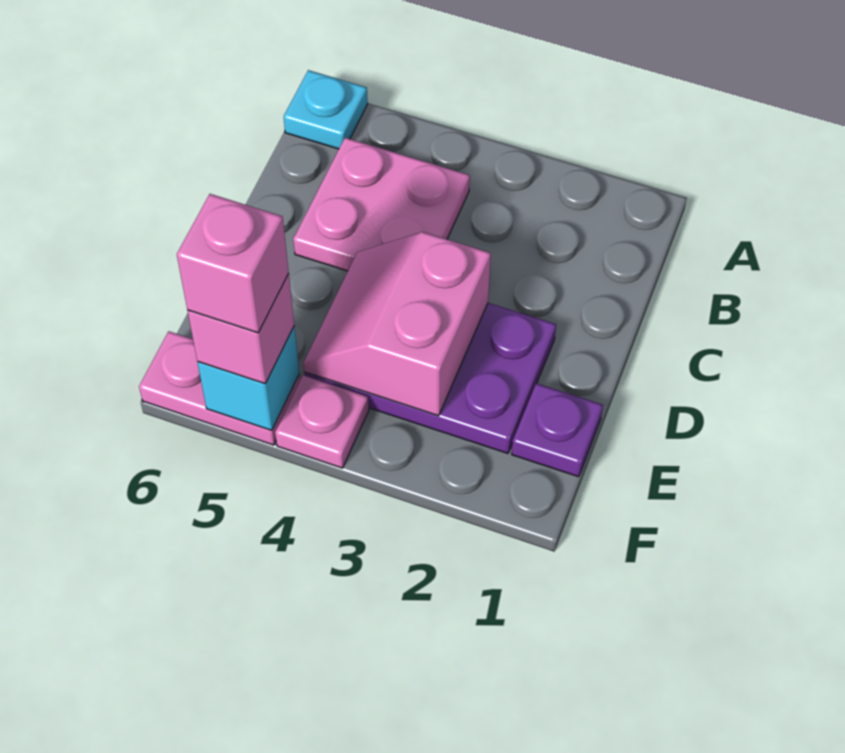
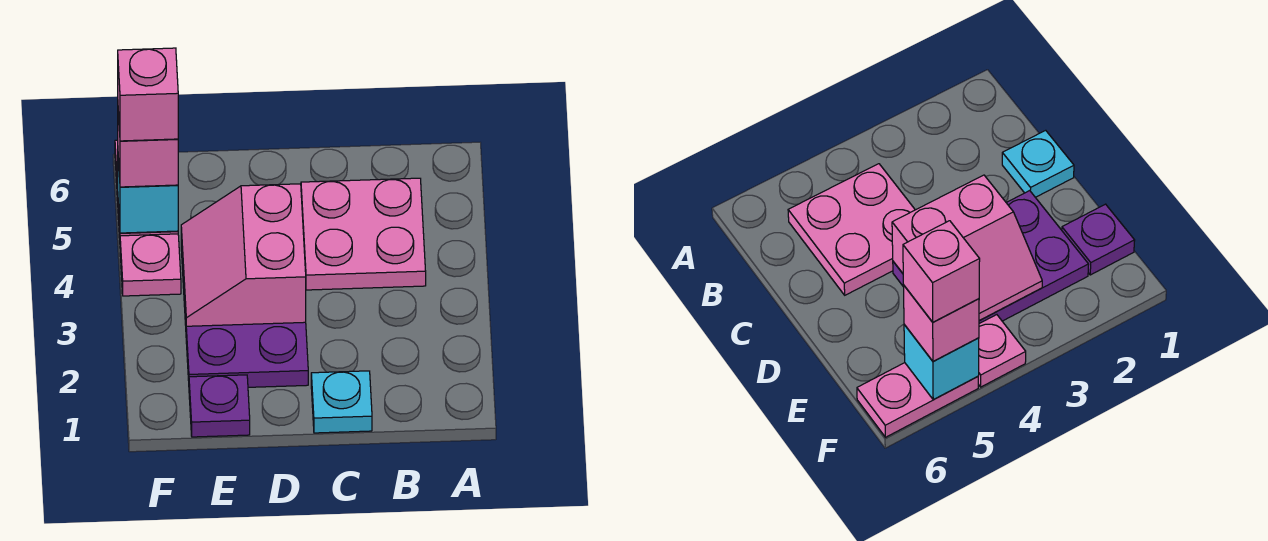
cyan 1x1 plate [284,70,368,149] -> cyan 1x1 plate moved to [311,371,372,433]
pink 2x2 slope [303,232,491,416] -> pink 2x2 slope turned to [181,184,306,326]

